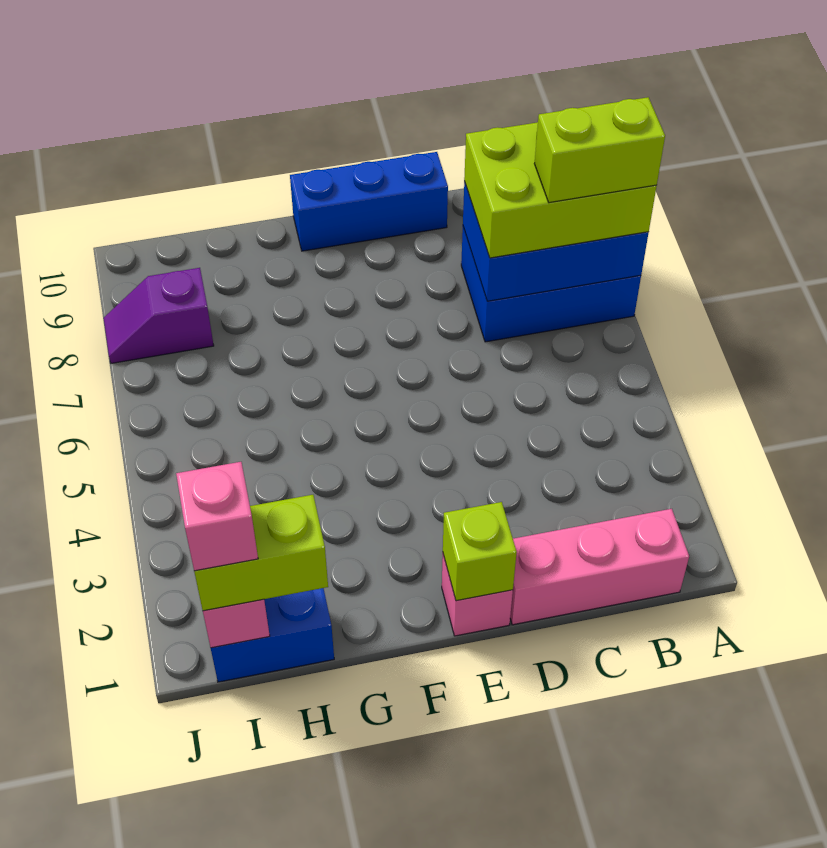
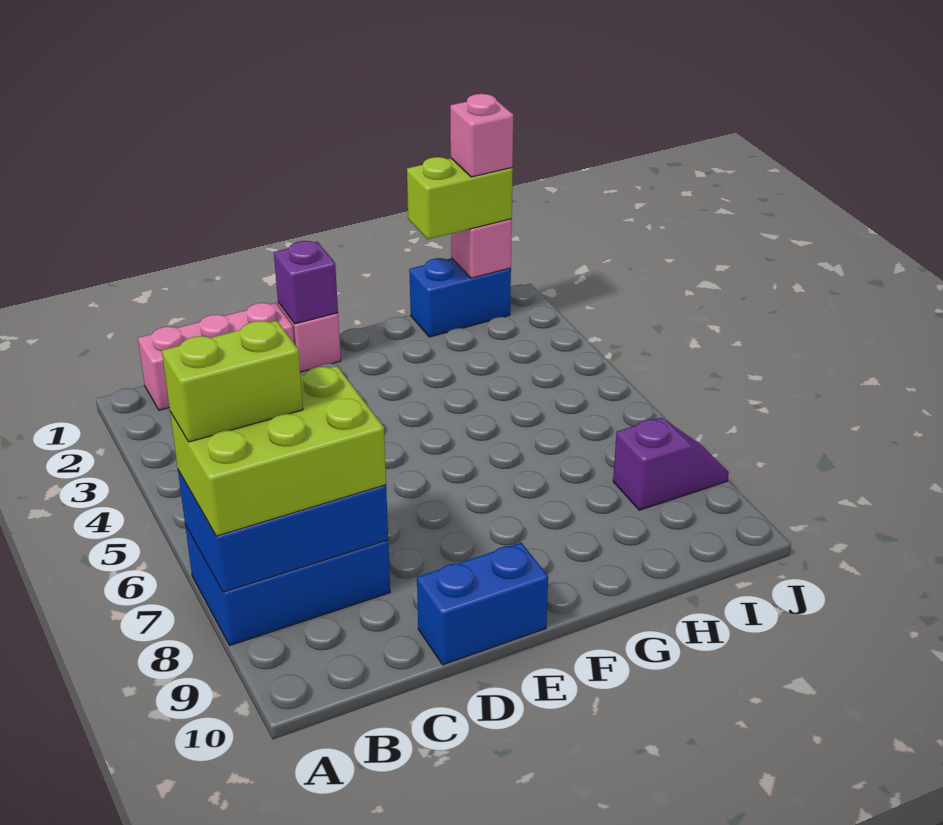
blue 1x3 brick [290,152,448,251] -> blue 1x2 brick [417,543,548,665]
lime 1x1 brick [443,502,517,601] -> purple 1x1 brick [274,241,338,324]

